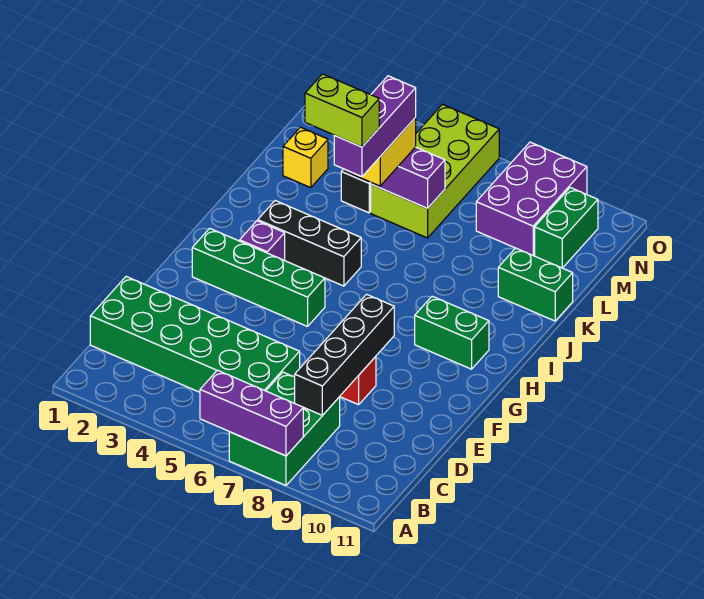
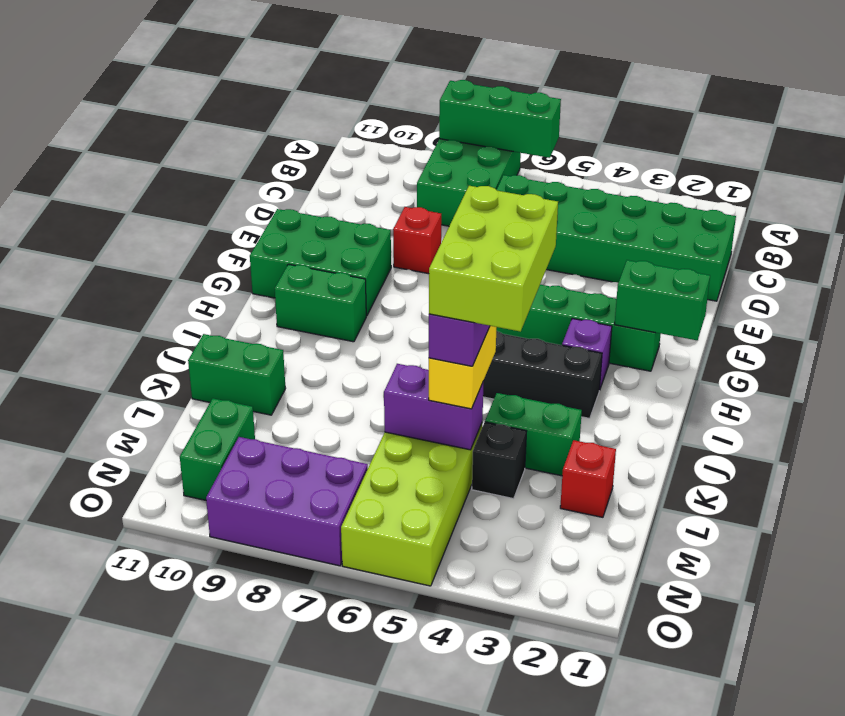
purple 1x3 brick [200,370,303,456] -> green 1x3 brick [439,80,561,158]
black 1x4 brick [295,294,394,416] -> none
none -> green 2x3 brick [250,209,391,316]
none -> green 1x2 brick [615,260,710,340]
lime 1x2 brick [305,74,379,147] -> lime 2x3 brick [429,186,558,332]
none -> green 1x2 brick [485,393,582,476]
yellow 1x1 brick [283,127,328,188] -> red 1x1 brick [560,440,616,517]
purple 2x3 brick [476,142,587,255] -> purple 2x3 brick turned to [206,437,368,566]

